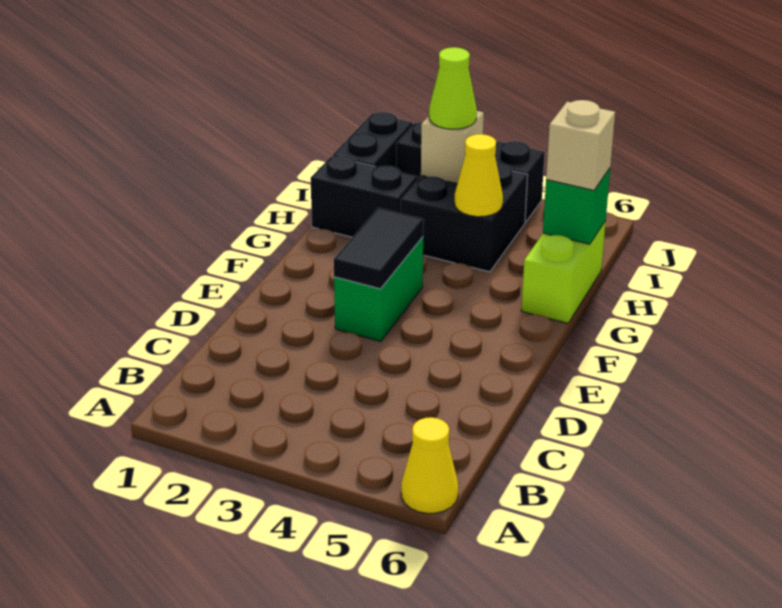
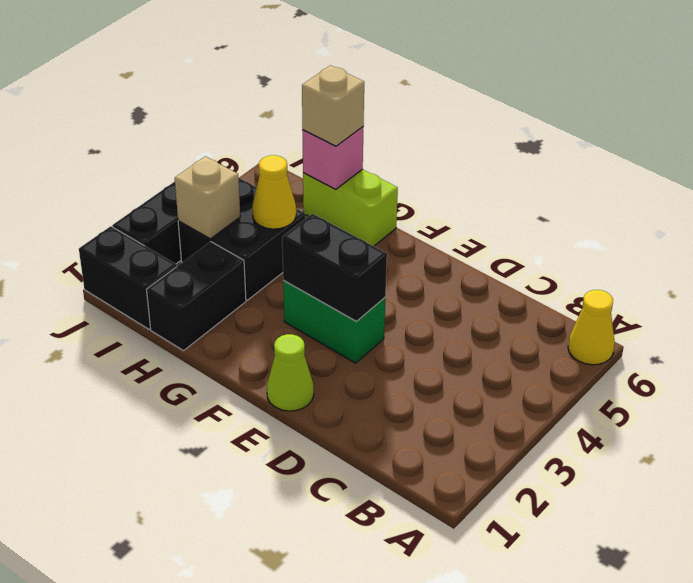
black 1x2 tile [334,208,424,289] -> black 1x2 brick [282,214,387,322]
green 1x1 brick [543,168,610,244] -> pink 1x1 brick [302,127,363,189]
lime 1x1 cone [429,47,477,129] -> lime 1x1 cone moved to [267,334,314,411]

